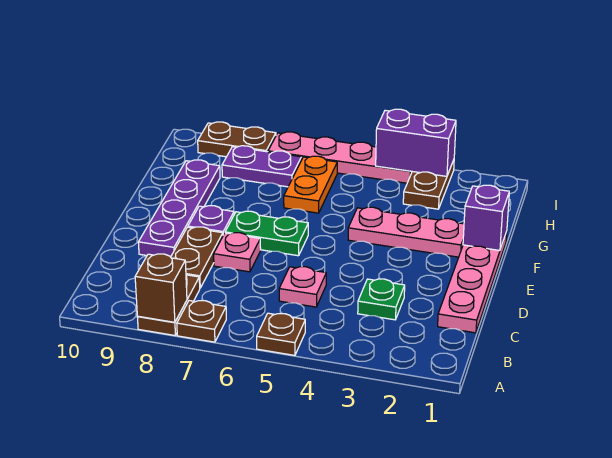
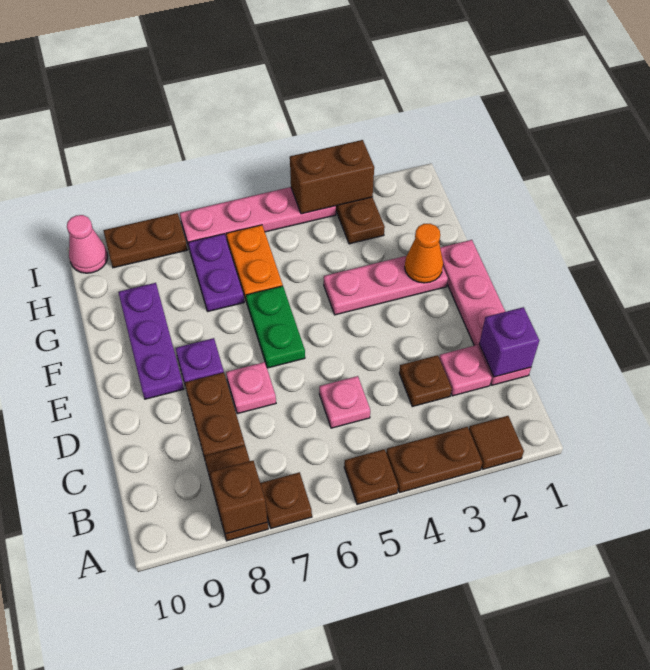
none -> brown 1x1 tile [469,416,524,469]
none -> brown 1x2 plate [386,427,482,493]
none -> pink 1x1 plate [439,345,492,396]
green 1x1 plate [358,279,405,320] -> brown 1x1 plate [399,355,452,407]
purple 1x4 plate [138,160,220,257] -> purple 1x3 plate [118,283,184,399]
green 1x2 plate [225,211,308,256] -> green 1x2 plate turned to [246,286,305,368]
purple 1x1 brick [463,185,509,250] -> purple 1x1 brick moved to [479,307,539,377]
none -> orange 1x1 cone [405,224,443,283]
purple 1x2 plate [222,146,301,187] -> purple 1x2 plate turned to [188,234,244,311]
purple 1x2 brick [376,109,456,176] -> brown 1x2 brick [290,140,374,214]
none -> pink 1x1 cone [67,215,108,273]

